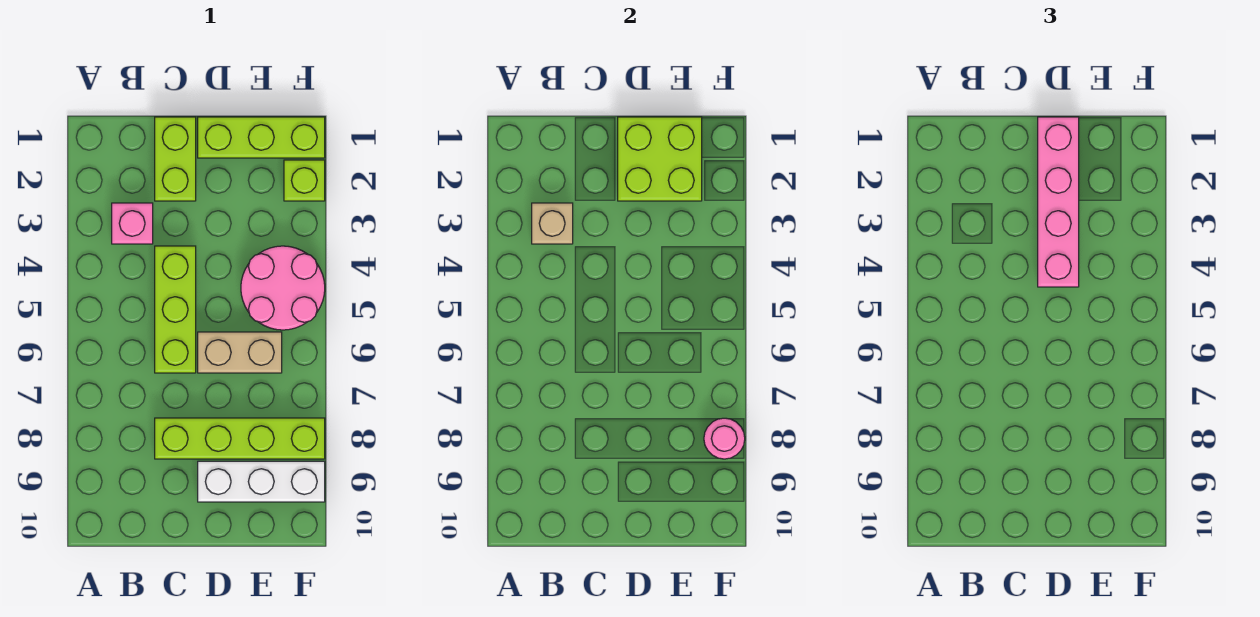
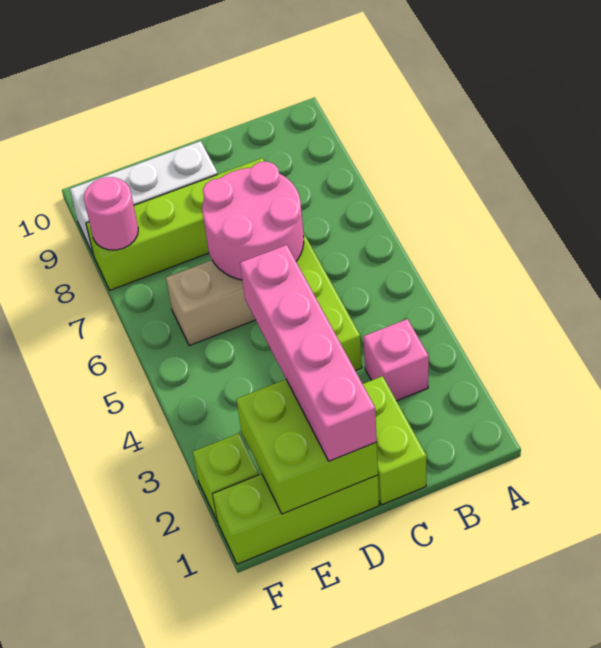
tan 1x1 brick [532,203,573,244] -> none
pink 2x2 round brick [241,246,325,330] -> pink 2x2 round brick moved to [202,161,304,280]

